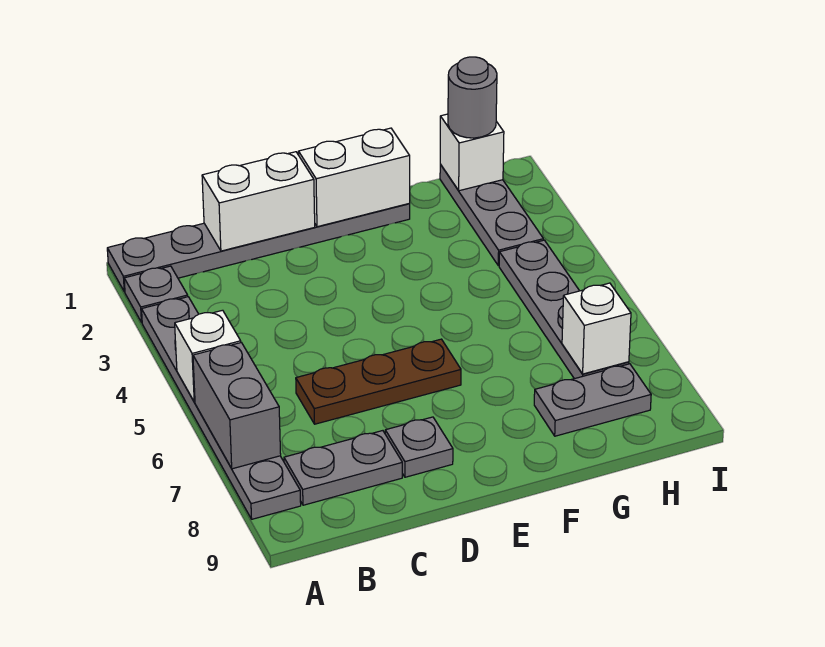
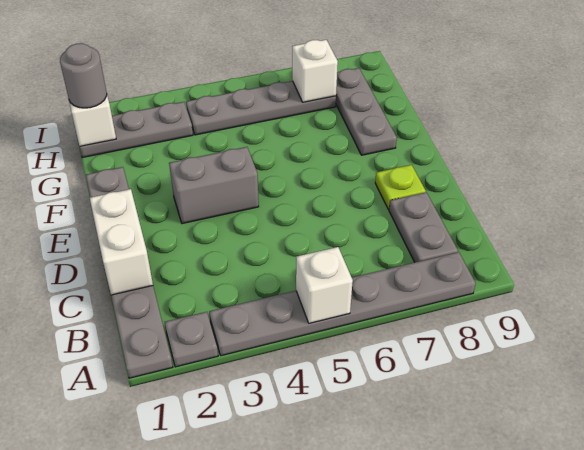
grey 1x2 brick [193,343,281,469] -> grey 1x2 brick moved to [169,147,259,224]
brown 1x3 plate [296,339,461,424] -> none
grey 1x1 plate [385,417,453,477] -> lime 1x1 plate [375,165,426,209]
white 1x2 brick [298,128,410,227] -> none
grey 1x2 plate [534,364,651,436] -> grey 1x3 plate [336,68,397,155]

